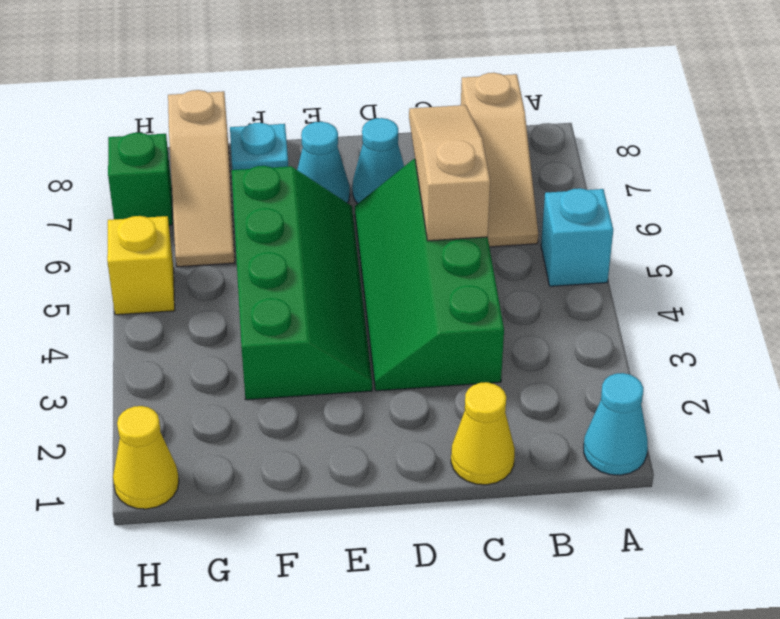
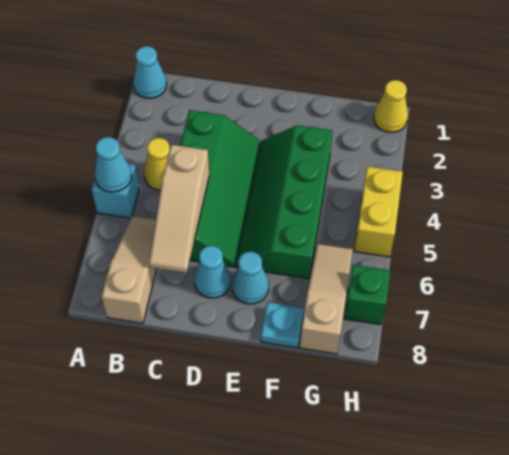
none -> cyan 1x1 cone [94,137,131,192]
yellow 1x1 cone [451,382,515,485] -> yellow 1x1 cone moved to [144,138,170,190]
yellow 1x1 brick [107,216,175,315] -> yellow 1x2 brick [354,166,403,257]

